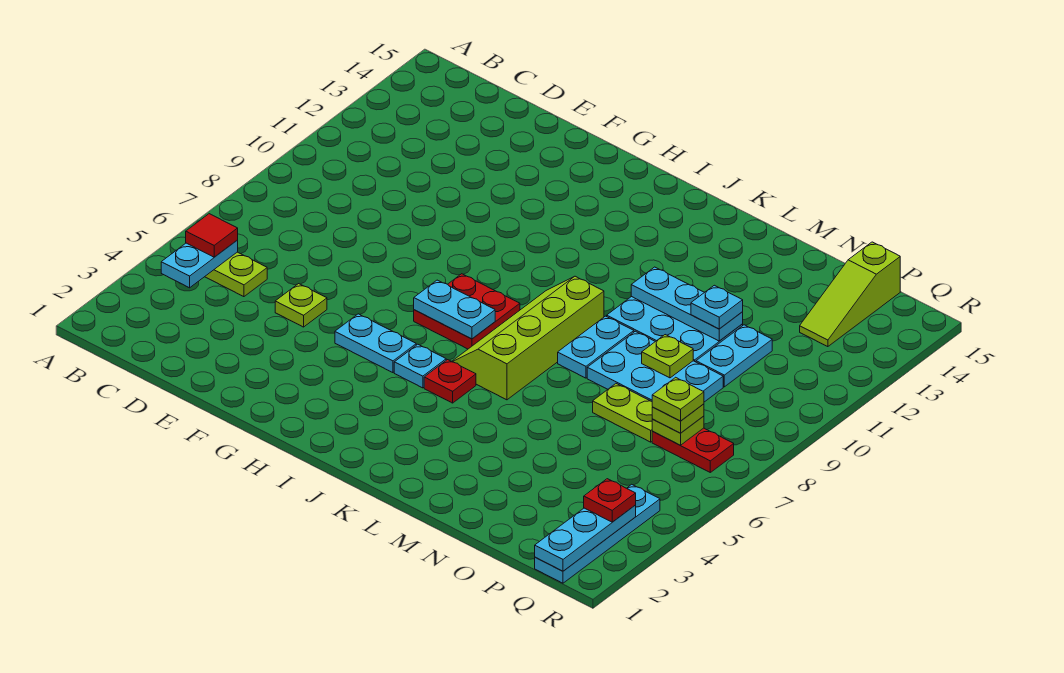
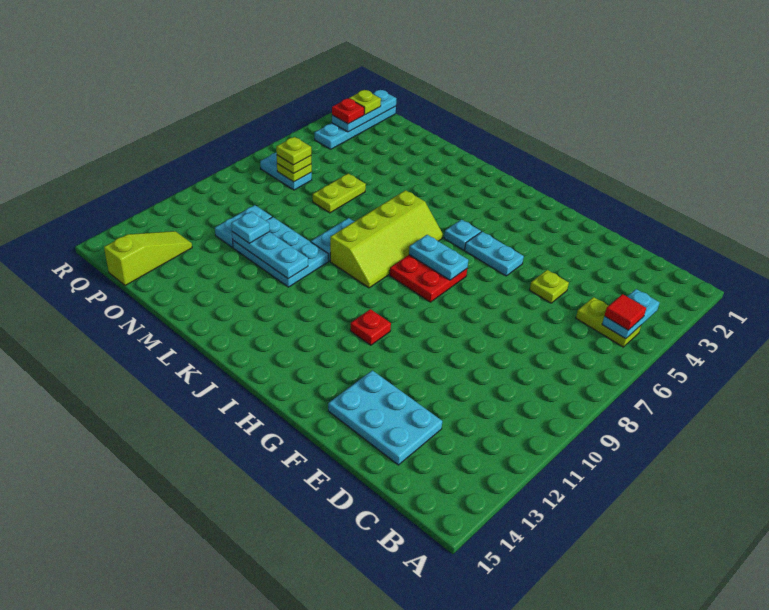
red 1x1 plate [424,360,476,403] -> red 1x1 plate moved to [350,309,391,345]
cyan 2x3 plate [587,331,723,402] -> cyan 2x3 plate moved to [328,370,442,465]
lime 1x2 plate [593,384,652,442] -> lime 1x2 plate turned to [313,173,366,213]
lime 1x1 plate [642,335,693,378] -> lime 1x1 plate moved to [349,90,381,115]
red 1x2 plate [652,428,734,472] -> cyan 1x2 plate [260,153,312,190]

